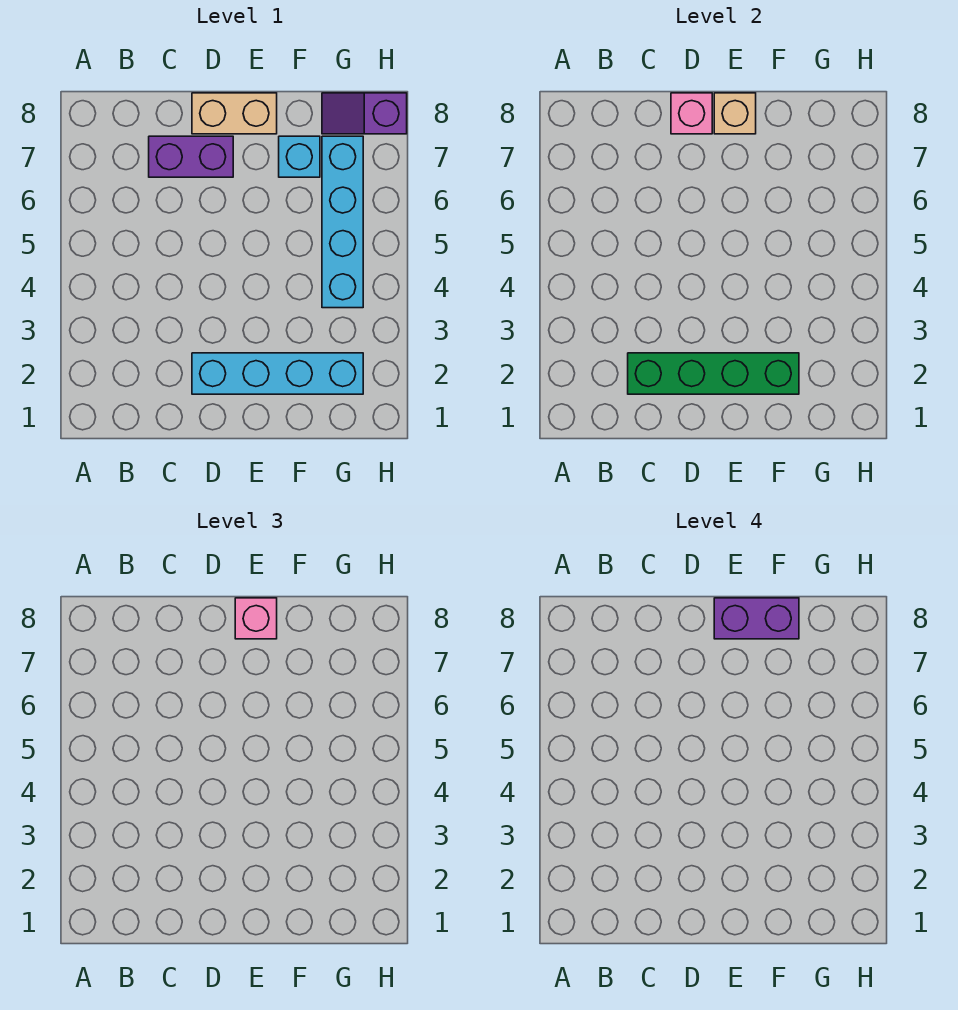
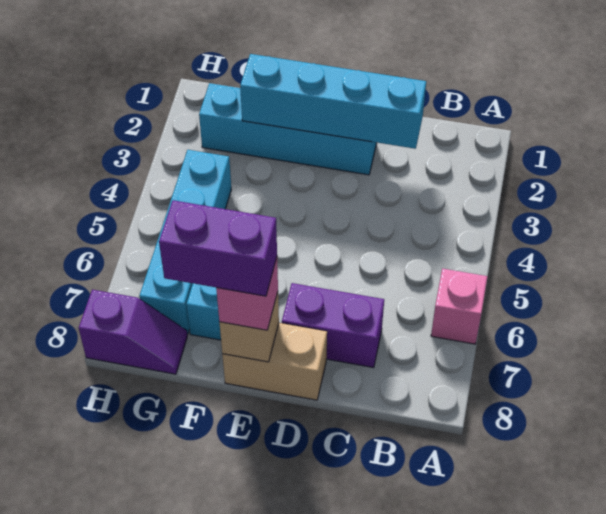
green 1x4 brick [628,353,799,394] -> cyan 1x4 brick [240,54,426,149]
pink 1x1 brick [671,93,712,134] -> pink 1x1 brick moved to [431,269,488,344]

